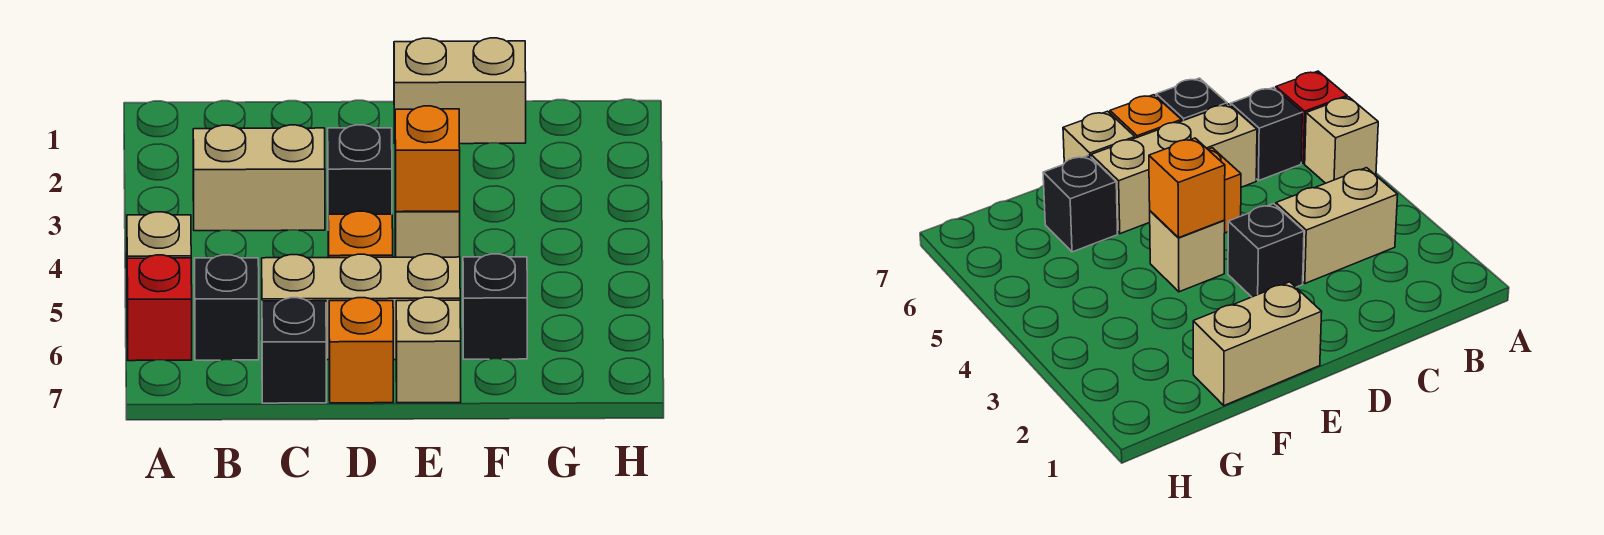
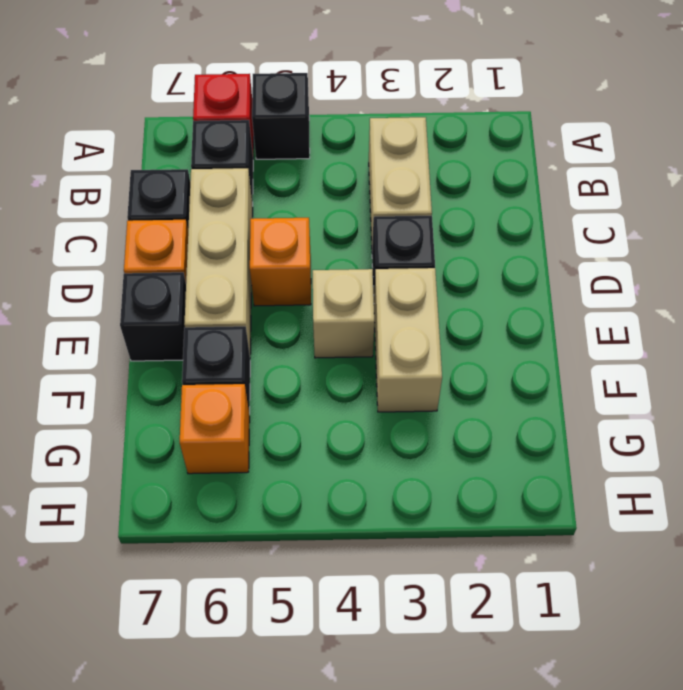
tan 1x1 brick [127,212,191,258] -> black 1x1 brick [252,73,310,159]
tan 1x2 brick [394,38,526,144] -> tan 1x2 brick moved to [374,268,442,412]
orange 1x1 brick [395,106,460,212] -> orange 1x1 brick moved to [180,384,250,474]
tan 1x1 brick [396,297,461,403] -> black 1x1 brick [120,272,186,361]

